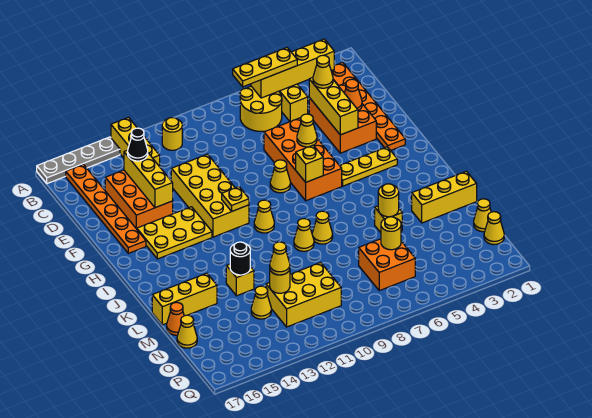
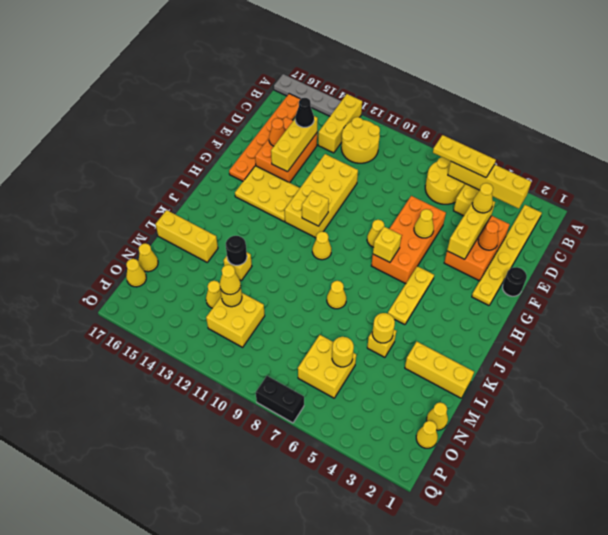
orange 1x6 plate [331,63,405,150] -> yellow 1x6 plate [472,205,542,305]
yellow 1x1 round brick [162,118,182,150] -> yellow 2x2 round brick [341,117,380,163]
none -> black 1x1 round brick [503,267,527,296]
yellow 1x3 plate [340,147,397,186] -> yellow 1x3 plate turned to [388,266,434,325]
yellow 1x1 plate [222,187,249,212] -> yellow 1x1 brick [302,191,329,226]
yellow 1x1 cone [294,219,314,251] -> yellow 1x1 cone moved to [126,259,146,287]
orange 1x1 cone [167,302,184,335] -> orange 1x1 cone moved to [269,118,285,146]
orange 2x2 brick [359,239,415,291] -> yellow 2x2 brick [298,335,356,398]
yellow 2x3 brick [266,263,341,327] -> yellow 2x2 brick [206,293,265,347]
none -> black 1x2 brick [256,376,304,423]

